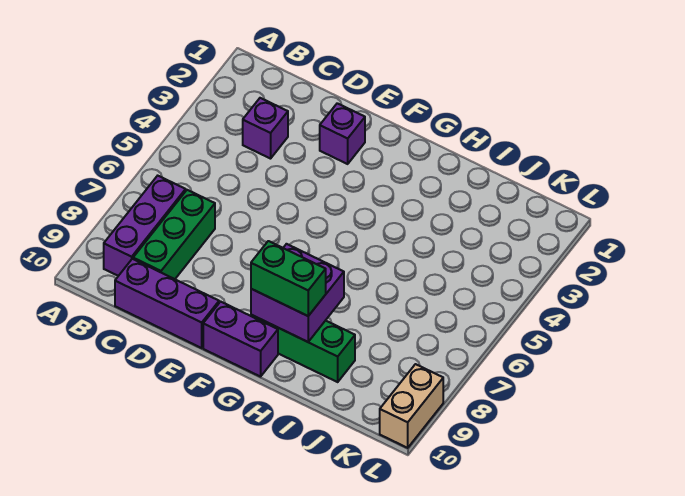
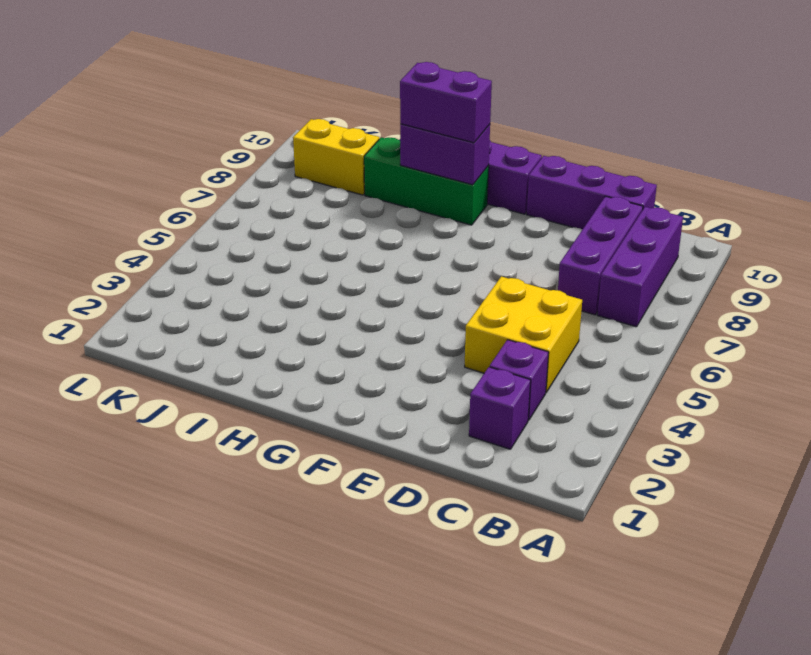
none -> yellow 2x2 brick [465,276,582,392]
green 1x3 brick [133,190,215,279] -> purple 1x3 brick [558,196,643,315]
purple 1x1 brick [320,103,365,164] -> purple 1x1 brick moved to [469,367,531,449]
purple 2x2 brick [251,244,344,342] -> purple 1x2 brick [400,124,490,185]
green 1x2 brick [251,241,326,316] -> purple 1x2 brick [400,62,492,143]
none -> yellow 1x2 brick [293,119,379,195]
tan 1x2 brick [380,364,443,448] -> none

